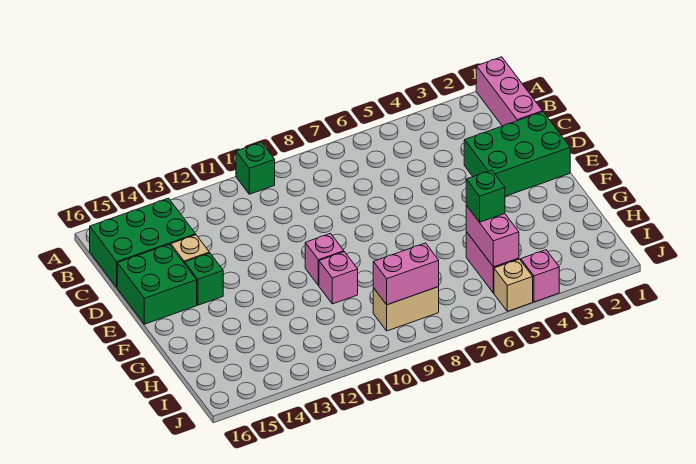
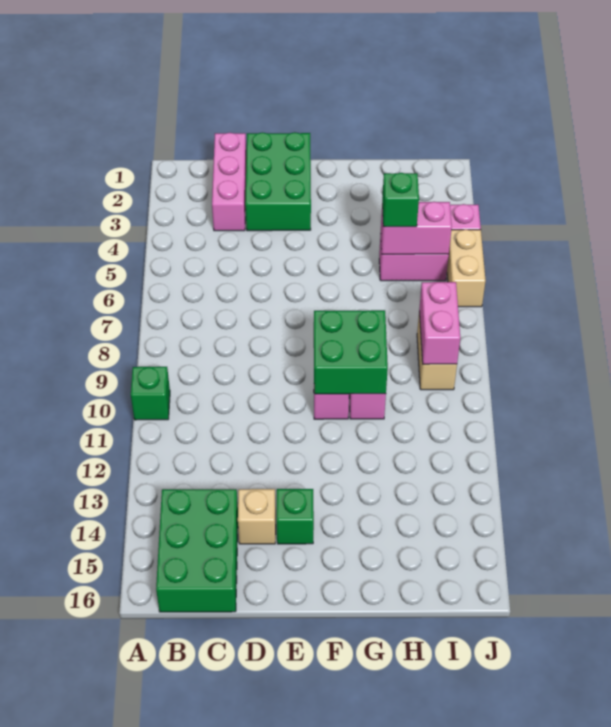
pink 1x3 brick [476,57,543,126] -> pink 1x3 brick turned to [212,133,247,231]
green 2x2 brick [117,244,197,324] -> green 2x2 brick moved to [314,310,388,394]
tan 1x1 brick [494,259,533,311] -> tan 1x2 brick [447,229,486,307]

